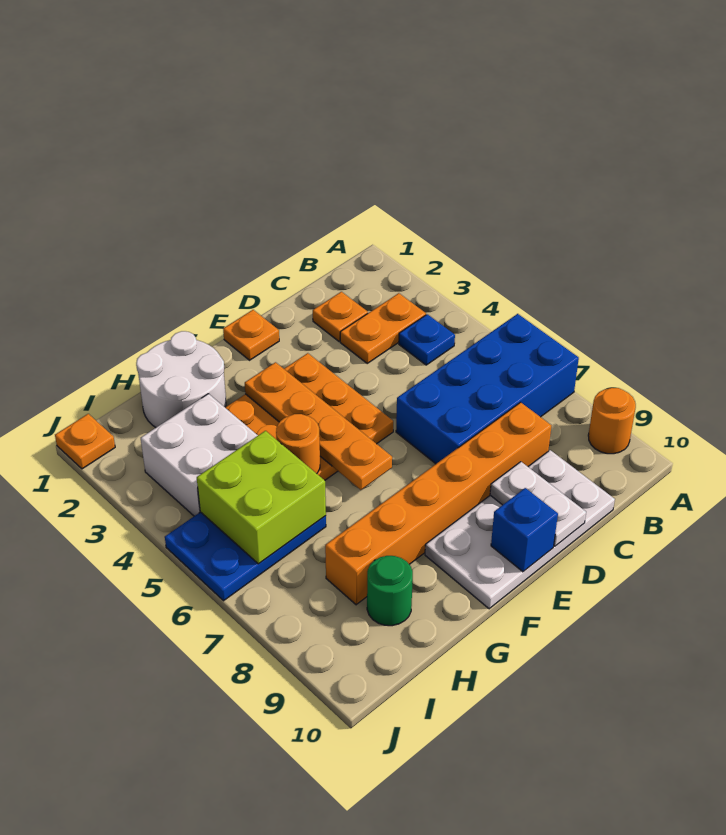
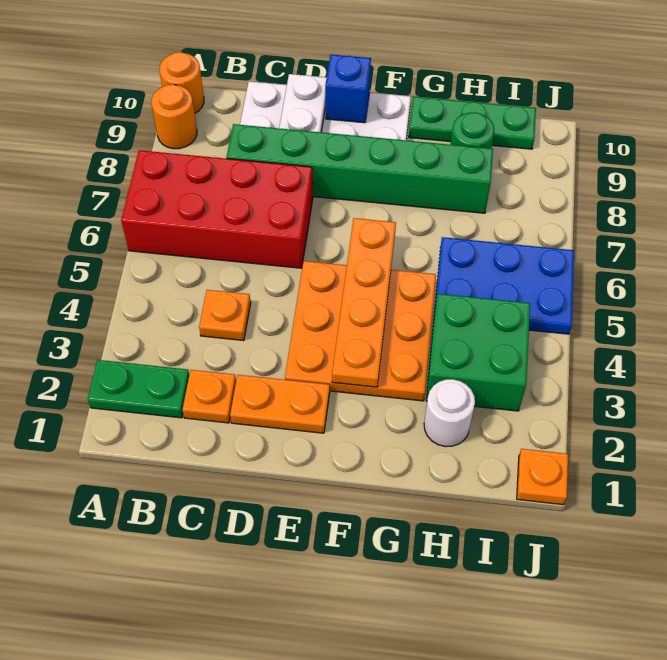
none -> green 1x2 plate [88,360,189,418]
blue 2x4 brick [396,314,579,464] -> red 2x4 brick [121,150,313,268]
orange 1x2 plate [340,293,426,363] -> orange 1x2 plate moved to [230,375,330,433]
blue 1x1 plate [399,314,455,365] -> none
orange 1x6 brick [325,402,551,605] -> green 1x6 brick [227,124,493,213]
orange 1x1 plate [223,310,279,360] -> orange 1x1 plate moved to [199,290,251,341]
white 2x2 round brick [136,331,226,427] -> white 1x1 round brick [424,379,475,447]
orange 1x1 round brick [276,414,320,474] -> orange 1x1 round brick moved to [160,52,204,113]
none -> green 1x3 plate [409,97,536,149]
white 2x2 brick [141,394,258,516] -> green 2x2 brick [426,294,530,411]
lime 2x2 brick [197,431,326,564] -> none

